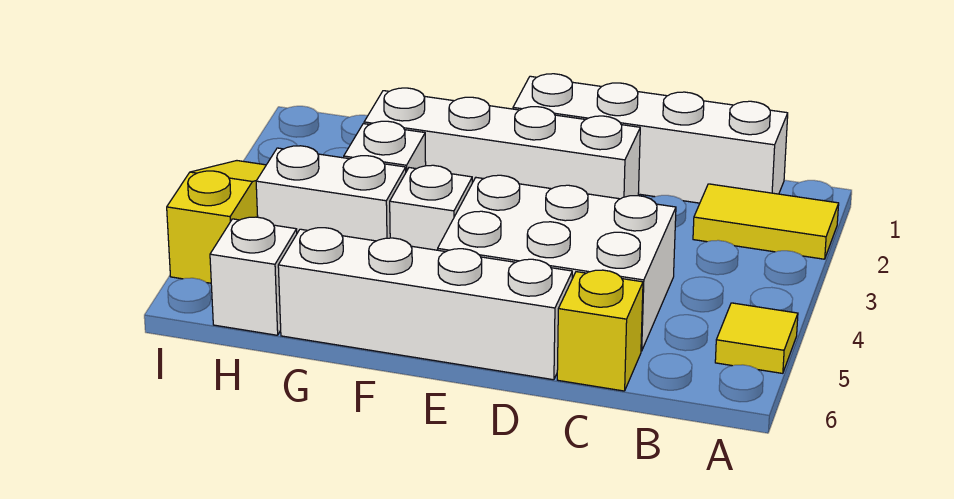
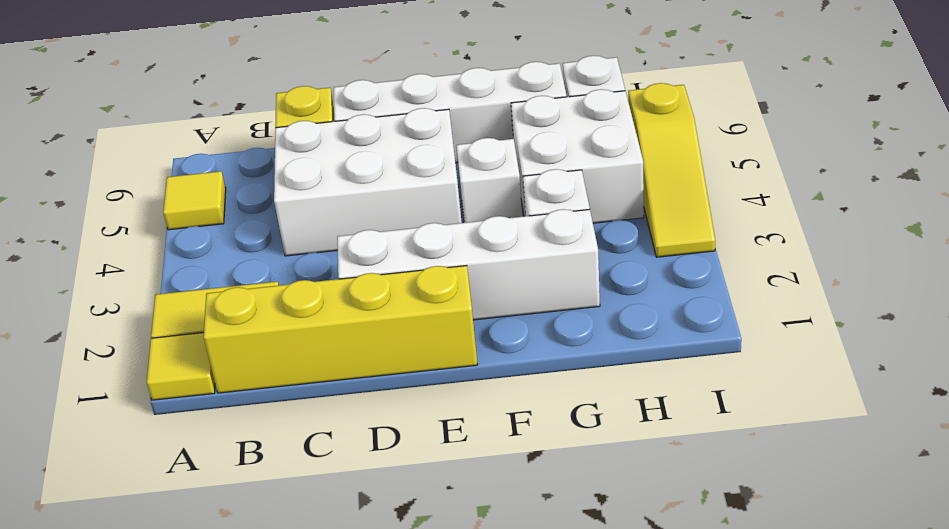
none -> yellow 1x1 tile [147,333,215,400]
white 1x4 brick [513,74,788,203] -> yellow 1x4 brick [203,266,478,393]
white 1x2 brick [256,146,406,241] -> white 2x2 brick [511,89,644,223]

